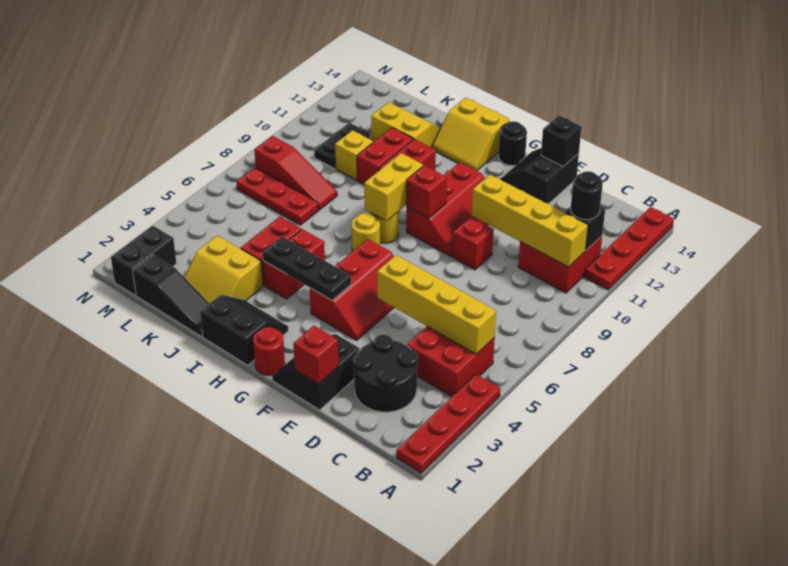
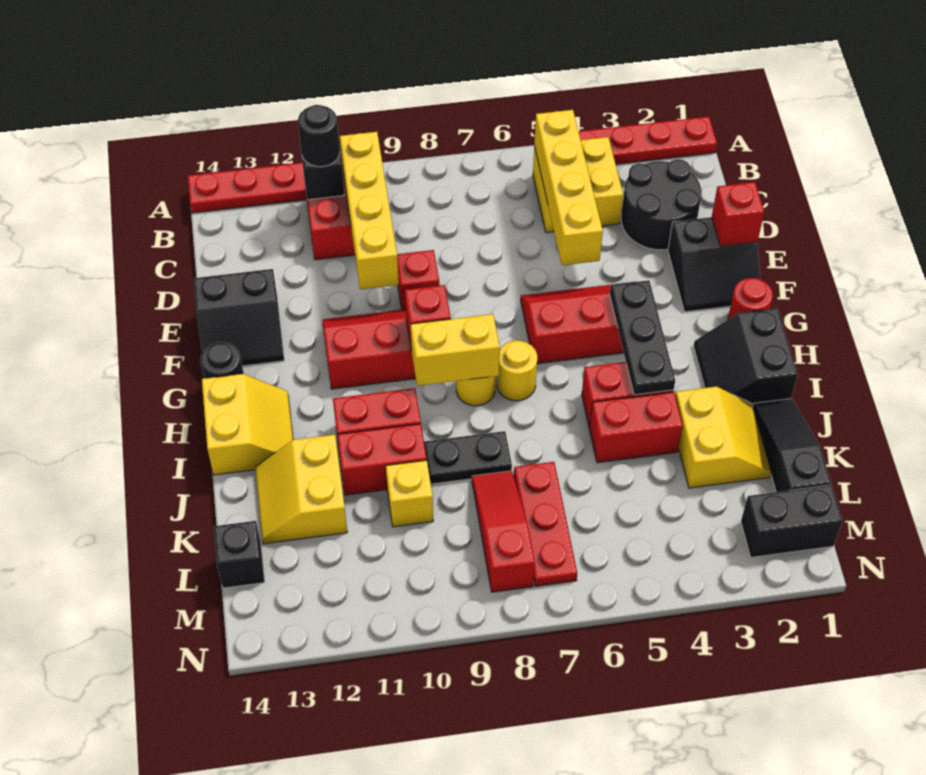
red 2x2 brick [407,326,495,397] -> yellow 2x2 brick [533,137,623,233]
black 1x1 brick [541,116,581,167] -> black 1x1 brick moved to [214,521,265,588]
black 1x2 plate [314,123,370,169] -> black 1x2 plate moved to [424,431,512,484]

